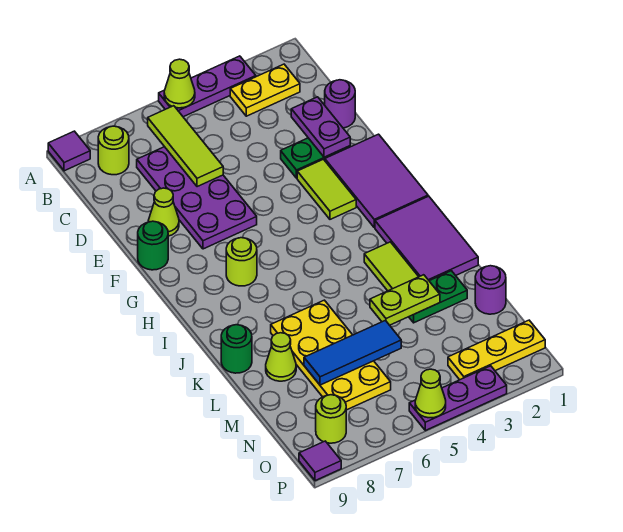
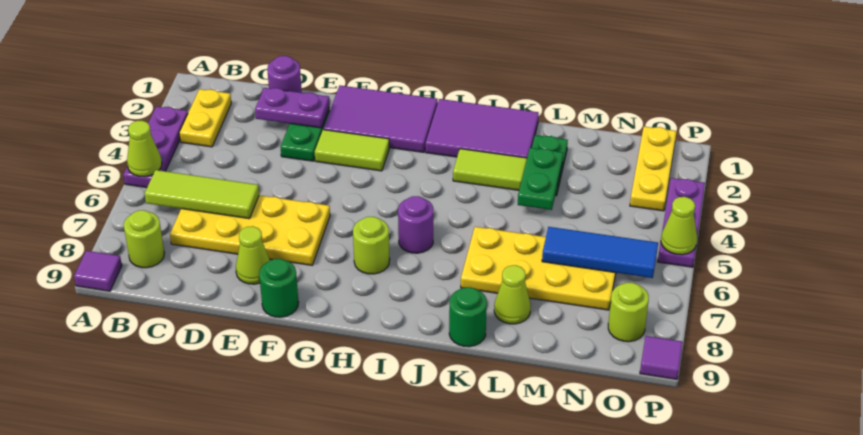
purple 2x4 plate [137,147,257,249] -> yellow 2x4 plate [170,195,330,265]
lime 1x2 plate [370,275,440,325] -> green 1x2 plate [518,148,563,210]
purple 1x1 round brick [475,266,506,314] -> purple 1x1 round brick moved to [398,196,433,253]
blue 1x3 tile [304,320,401,385] -> blue 1x3 tile turned to [542,227,658,278]

